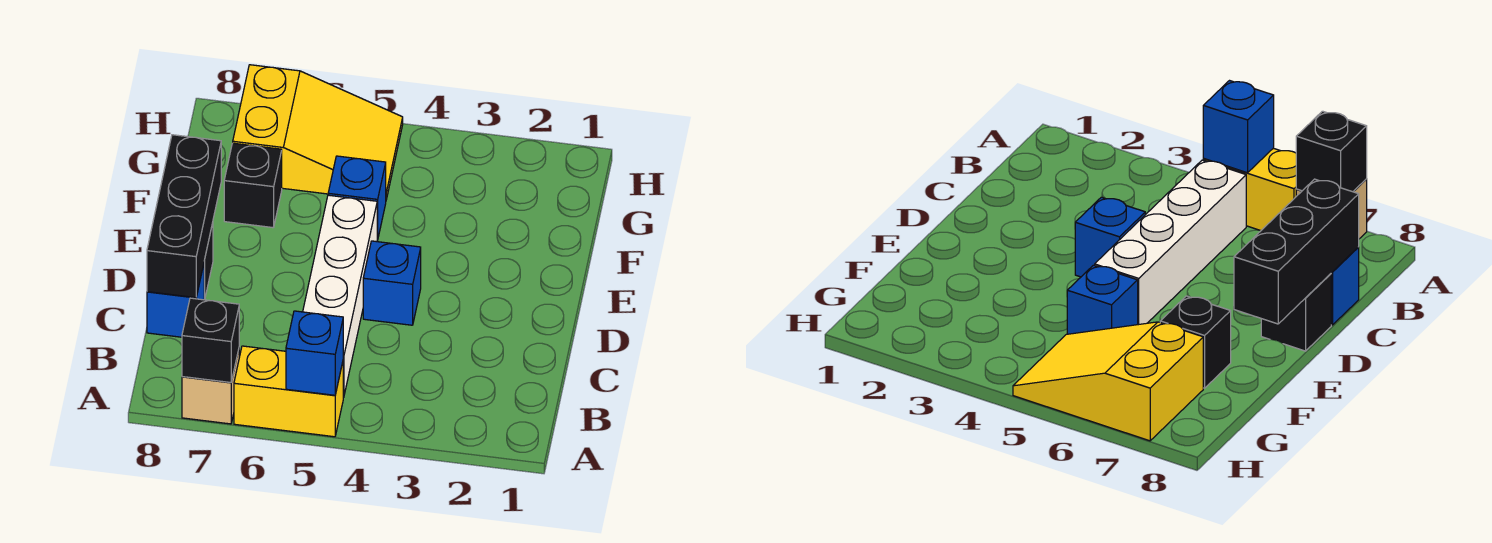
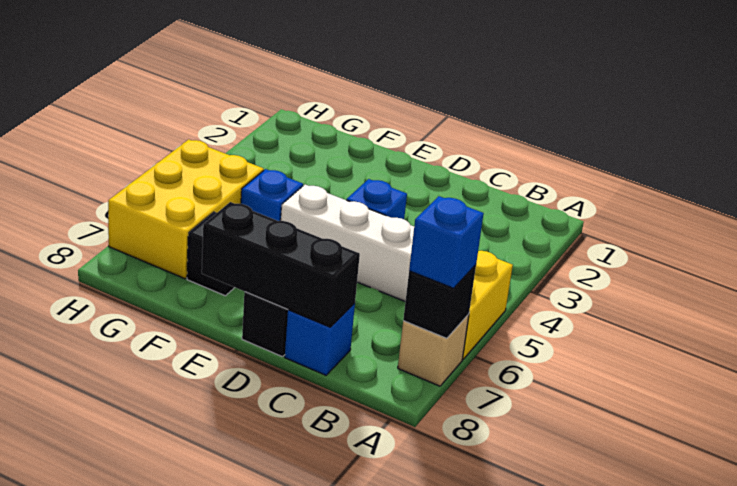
blue 1x1 brick [286,311,343,395] -> blue 1x1 brick moved to [409,196,484,288]
yellow 2x3 slope [233,65,403,199] -> yellow 2x3 brick [108,139,264,279]

